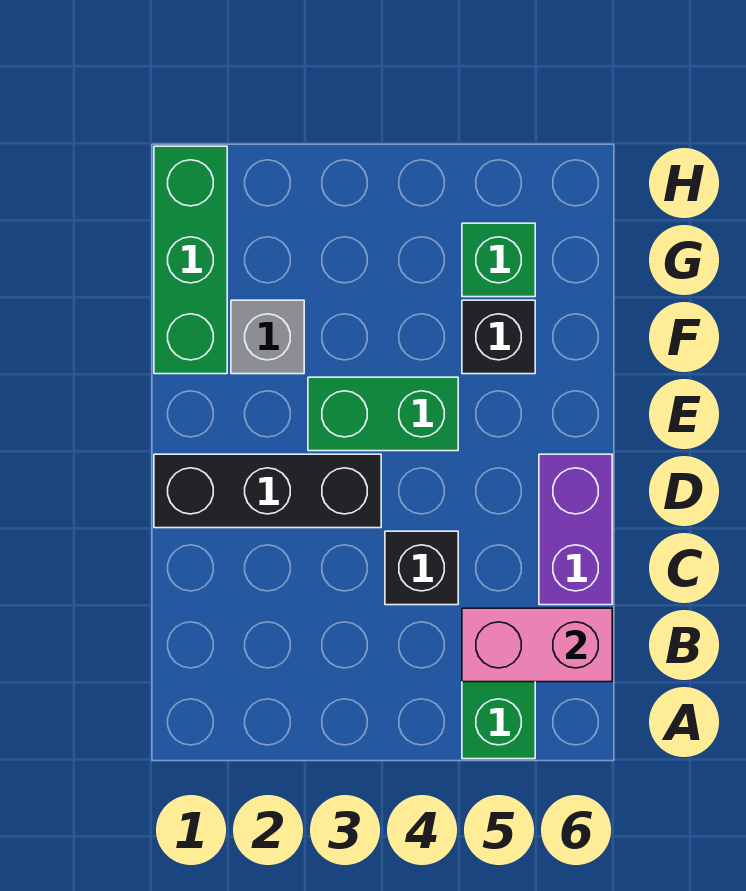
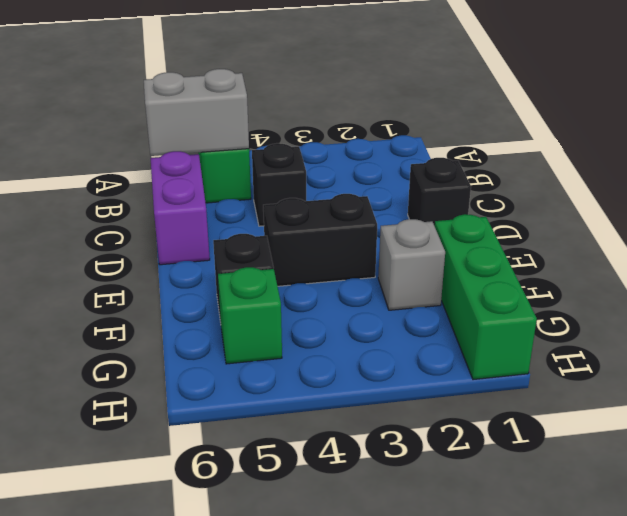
pink 1x2 brick [462,608,612,682] -> grey 1x2 brick [144,69,249,156]
black 1x3 brick [154,454,381,528] -> black 1x1 brick [408,158,471,226]
green 1x2 brick [308,377,458,451] -> black 1x2 brick [263,194,377,286]

